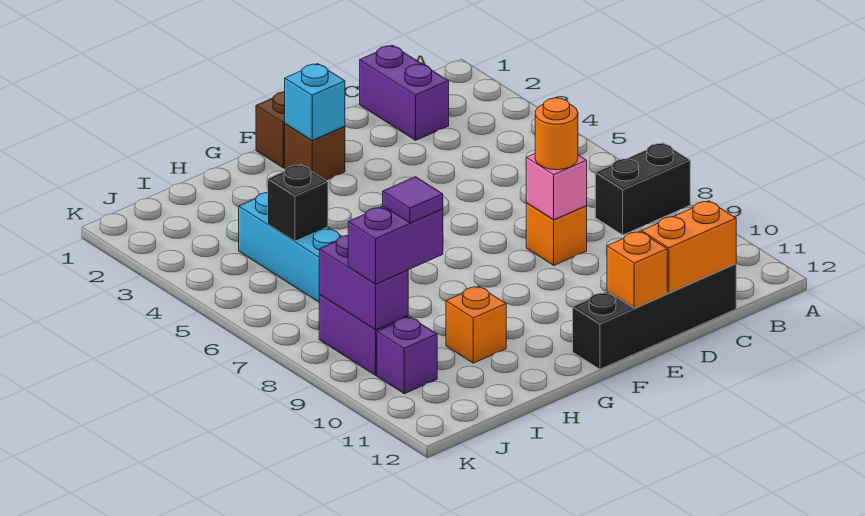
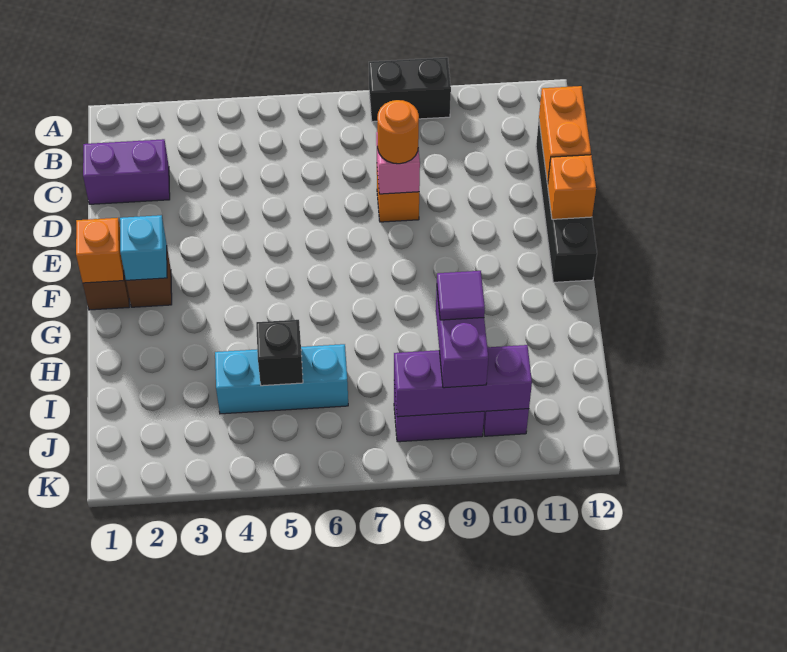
black 1x2 brick [595,143,690,235] -> black 1x2 brick turned to [369,57,451,122]
orange 1x1 brick [446,286,506,363] -> orange 1x1 brick moved to [76,218,124,283]
purple 1x2 brick [319,235,408,330] -> purple 1x3 brick [394,345,532,417]

